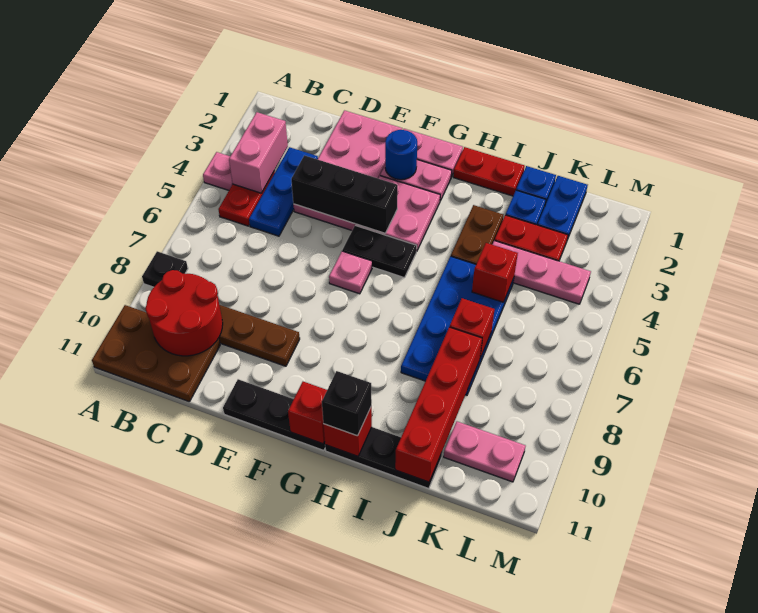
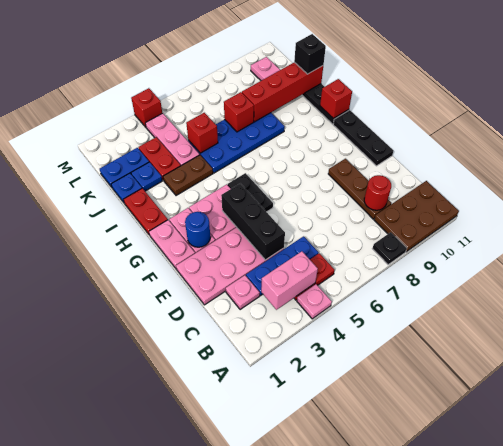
brown 2x3 plate [92,305,220,401] -> brown 2x3 plate turned to [374,181,459,252]
red 2x2 round brick [145,270,223,356] -> red 1x1 round brick [364,175,391,210]
pink 1x1 plate [329,251,372,294] -> pink 1x1 plate moved to [226,275,260,310]
red 1x1 brick [288,382,327,444] -> red 1x1 brick moved to [131,88,162,127]
black 1x1 brick [322,371,372,436] -> black 1x1 brick moved to [294,34,326,74]

